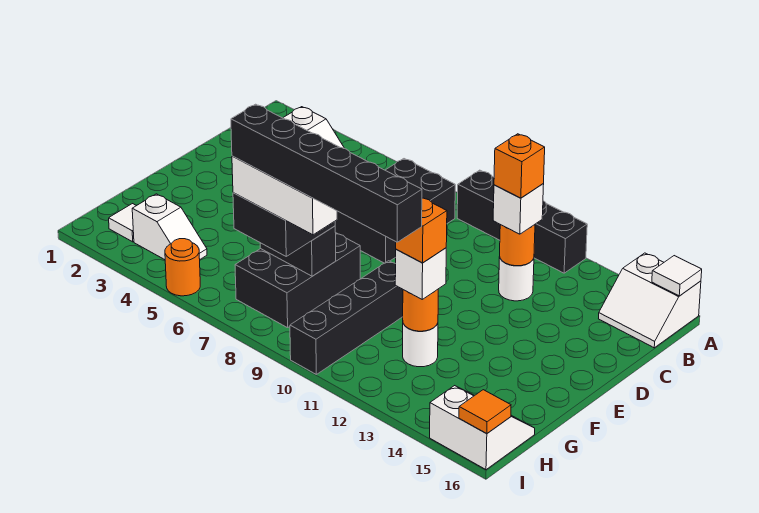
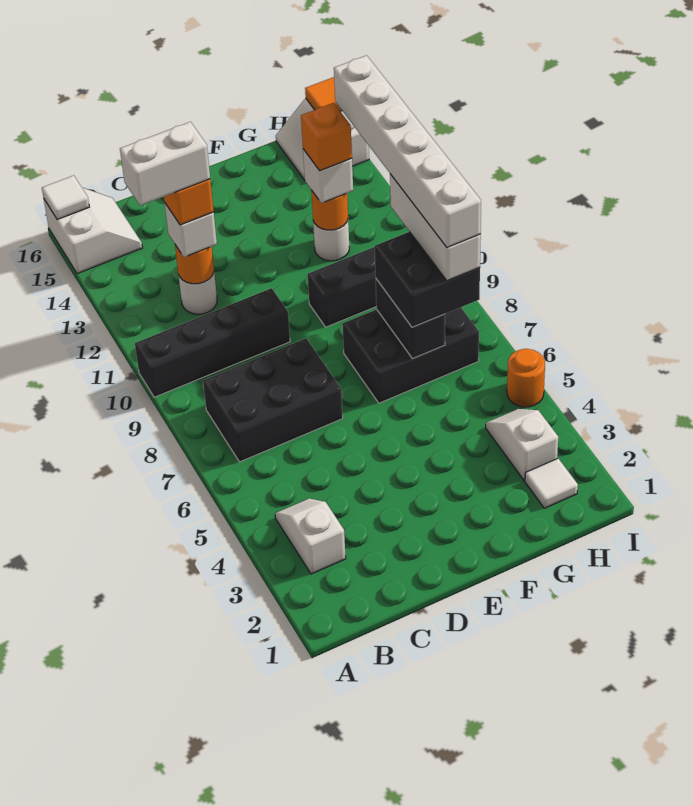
black 1x4 brick [457,170,587,273] -> black 1x4 brick turned to [135,288,290,397]
none -> white 1x2 brick [120,122,210,206]
black 1x6 brick [231,104,422,242] -> white 1x6 brick [334,55,481,248]

